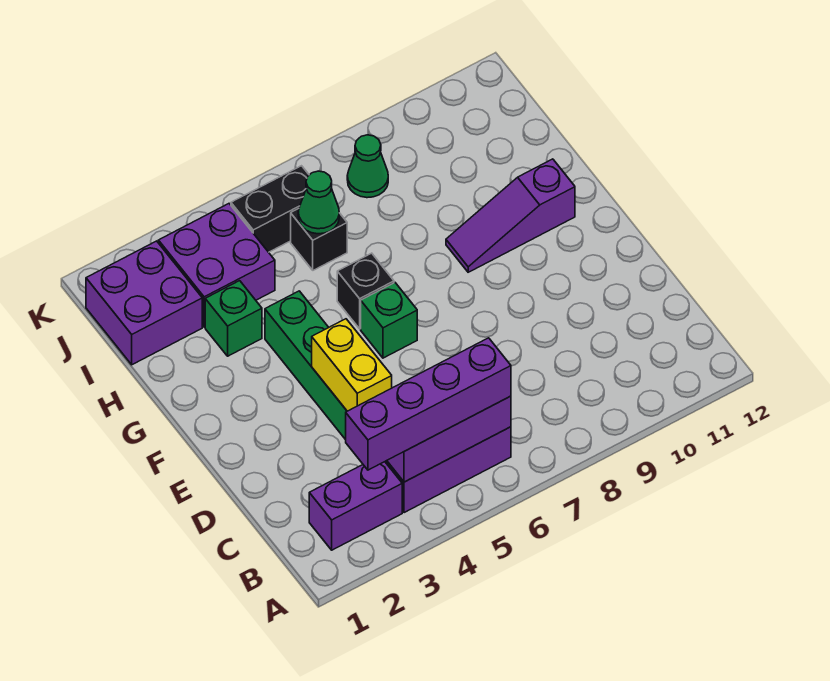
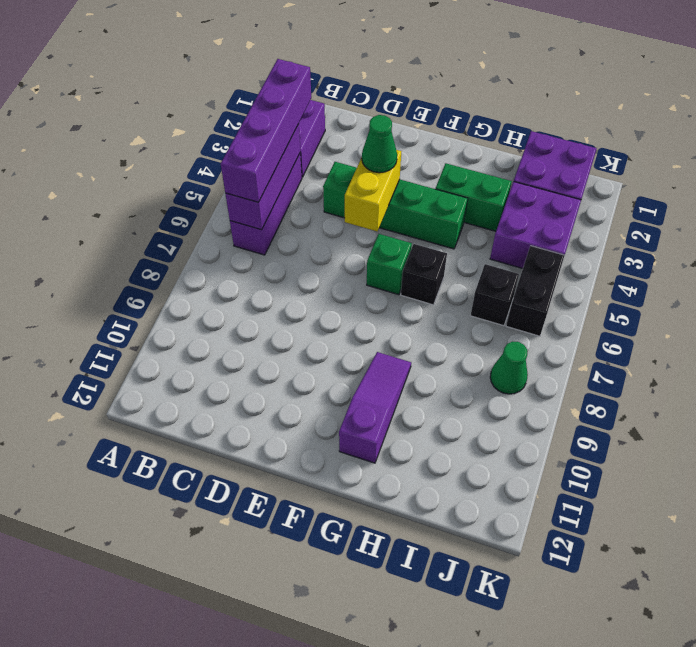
yellow 1x2 brick [312,319,392,411] -> yellow 1x2 brick turned to [345,150,401,231]
green 1x1 brick [205,281,262,356] -> green 1x2 brick [436,163,512,231]
green 1x1 cone [298,171,339,234] -> green 1x1 cone moved to [362,115,397,173]

